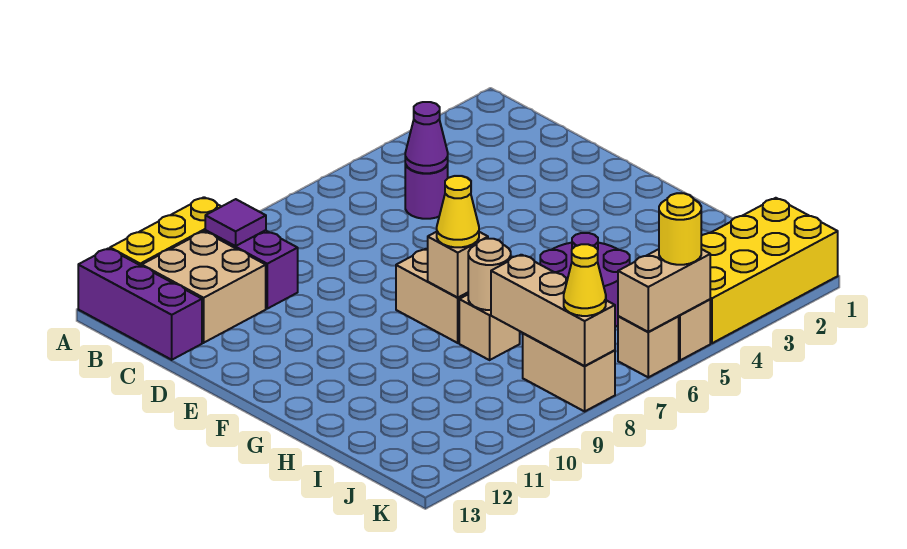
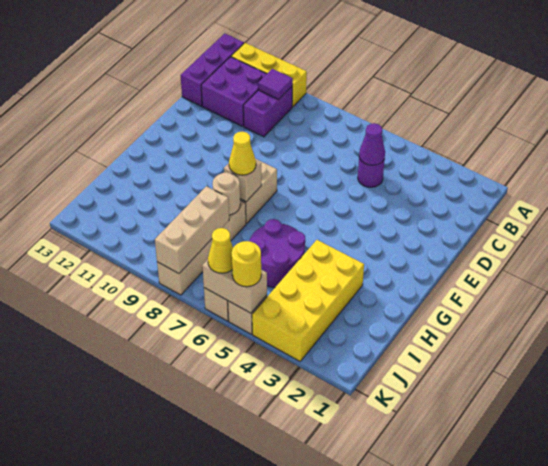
tan 2x2 brick [142,231,266,343] -> purple 2x2 brick [201,57,266,126]
yellow 2x4 brick [701,198,838,343] -> yellow 2x4 brick turned to [252,240,364,361]
yellow 1x1 cone [564,244,606,316] -> yellow 1x1 cone moved to [208,228,233,273]

